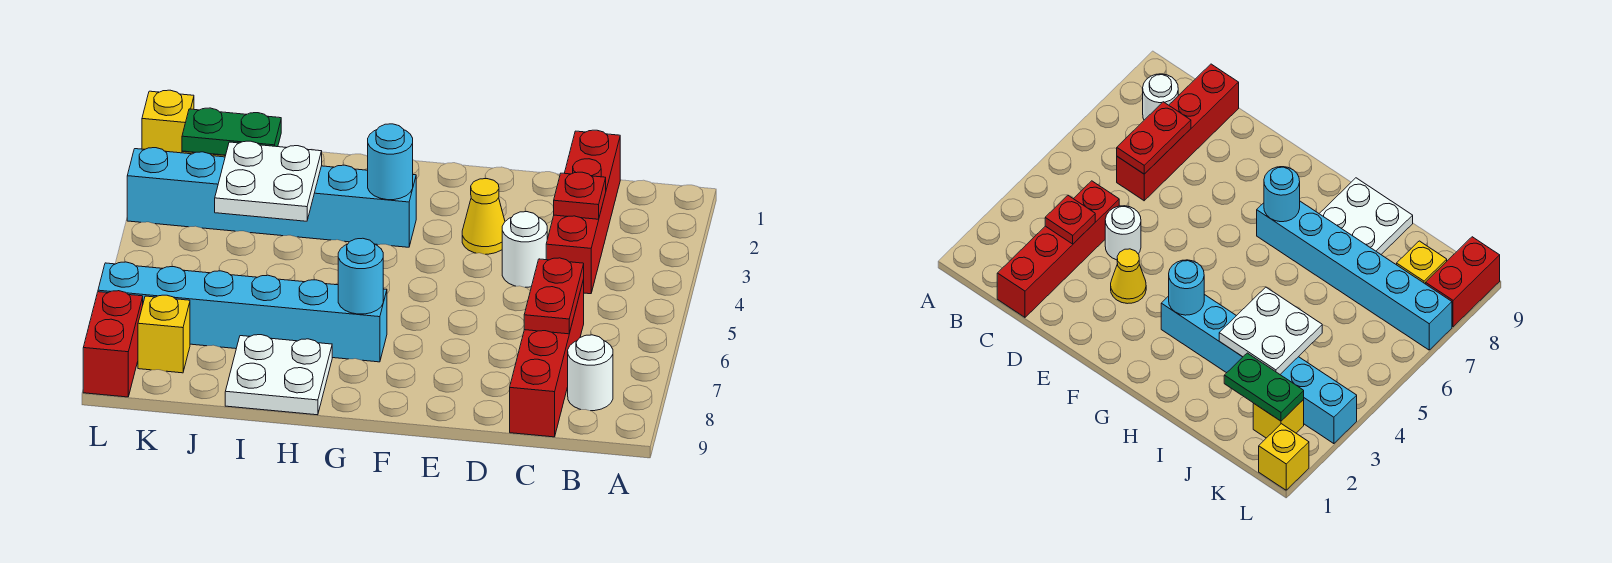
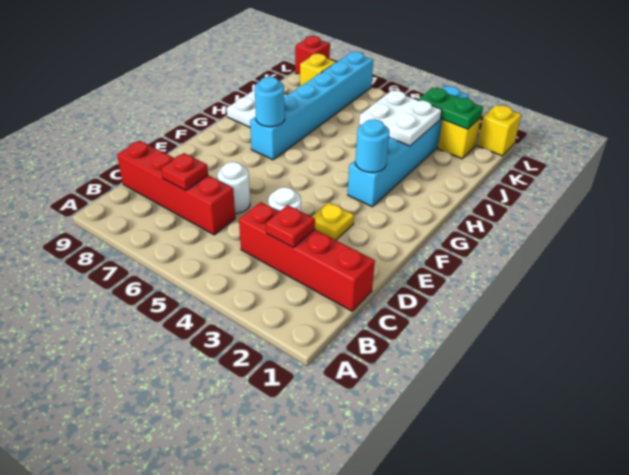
white 1x1 round brick [568,335,613,411] -> white 1x1 round brick moved to [217,162,250,214]
red 1x2 plate [524,258,584,334] -> red 1x1 plate [161,153,208,191]
yellow 1x1 cone [462,179,505,254] -> yellow 1x1 plate [312,202,354,240]
green 1x2 plate [182,108,281,155] -> green 1x2 plate turned to [418,88,483,129]
red 1x2 brick [83,291,143,397] -> red 1x1 brick [295,36,330,74]

